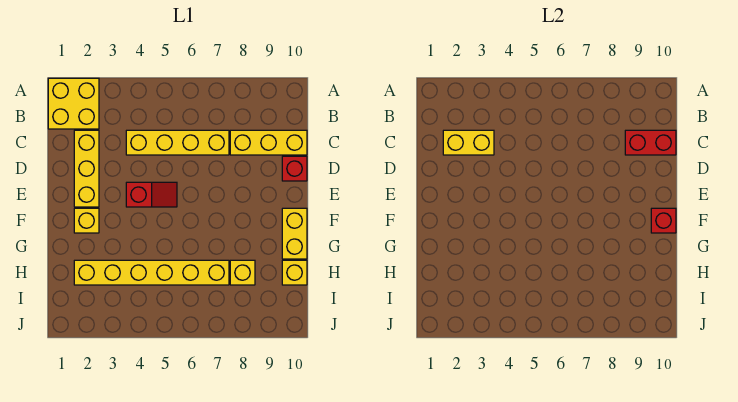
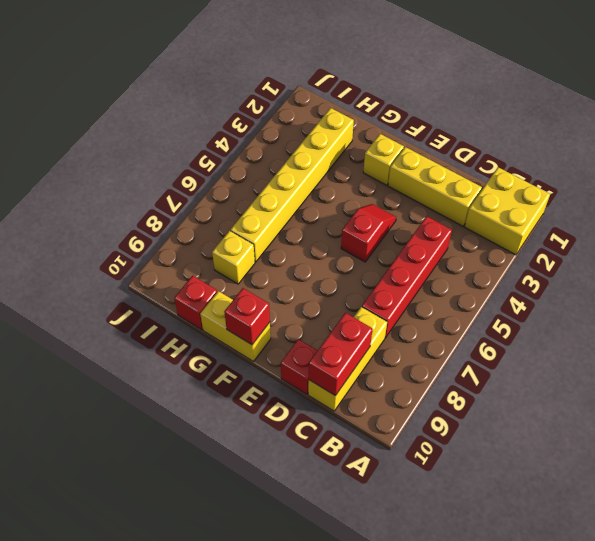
yellow 1x2 brick [443,130,494,155] -> none
yellow 1x4 brick [126,130,229,155] -> red 1x4 brick [362,216,452,338]
red 1x2 slope [126,182,177,207] -> red 1x2 slope turned to [341,204,396,262]
yellow 1x1 brick [282,260,307,285] -> red 1x1 brick [174,276,217,330]

